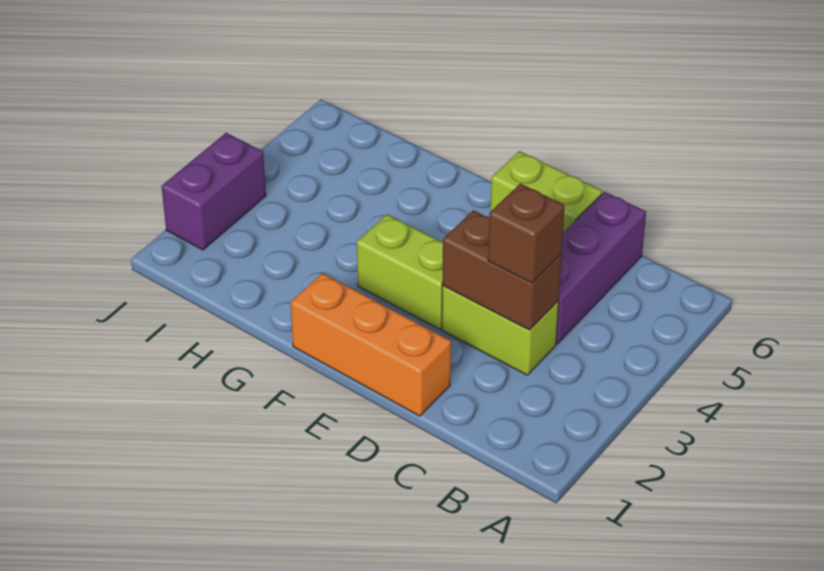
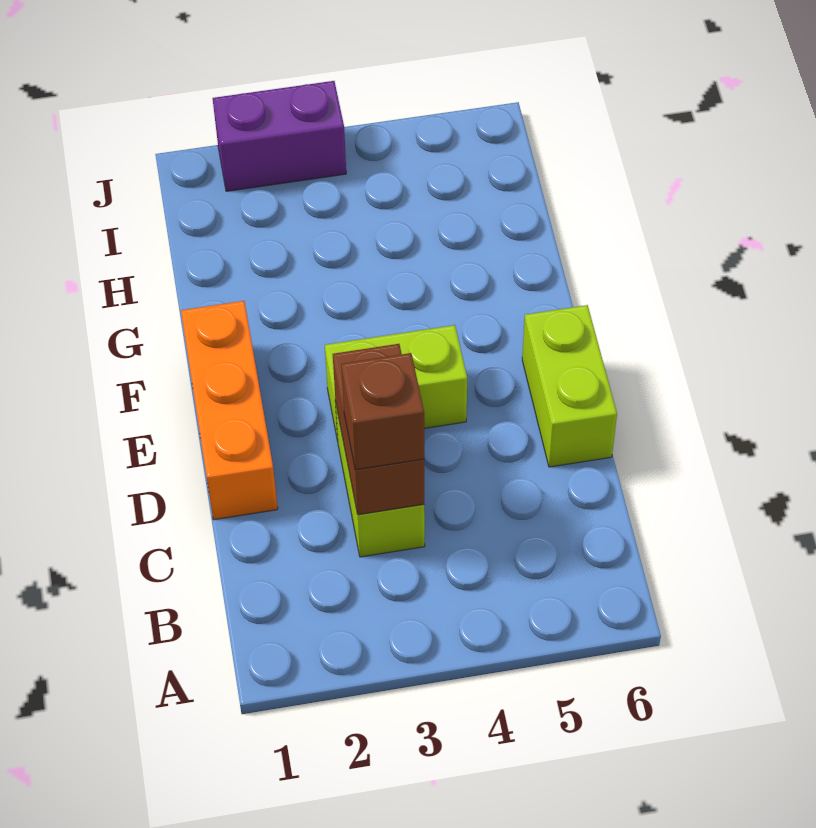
purple 1x3 brick [556,192,646,344] -> none
lime 1x2 brick [357,214,443,329] -> lime 1x2 brick turned to [325,325,467,441]

